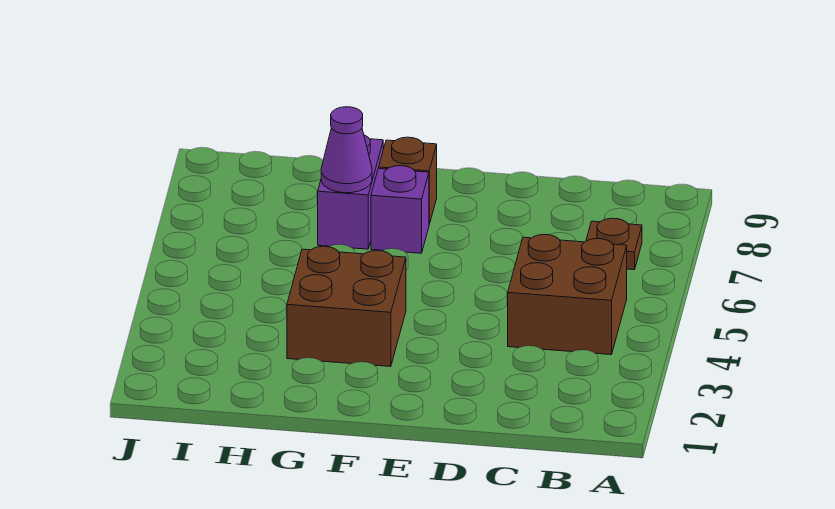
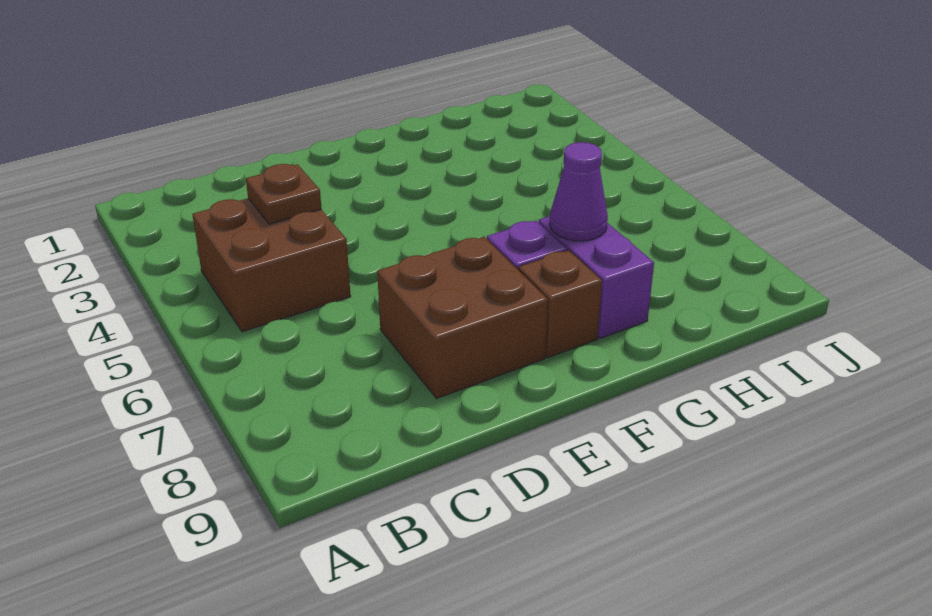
brown 1x1 plate [586,218,642,270] -> brown 1x1 plate moved to [246,164,322,224]
brown 2x2 brick [287,246,406,367] -> brown 2x2 brick moved to [377,237,548,398]

